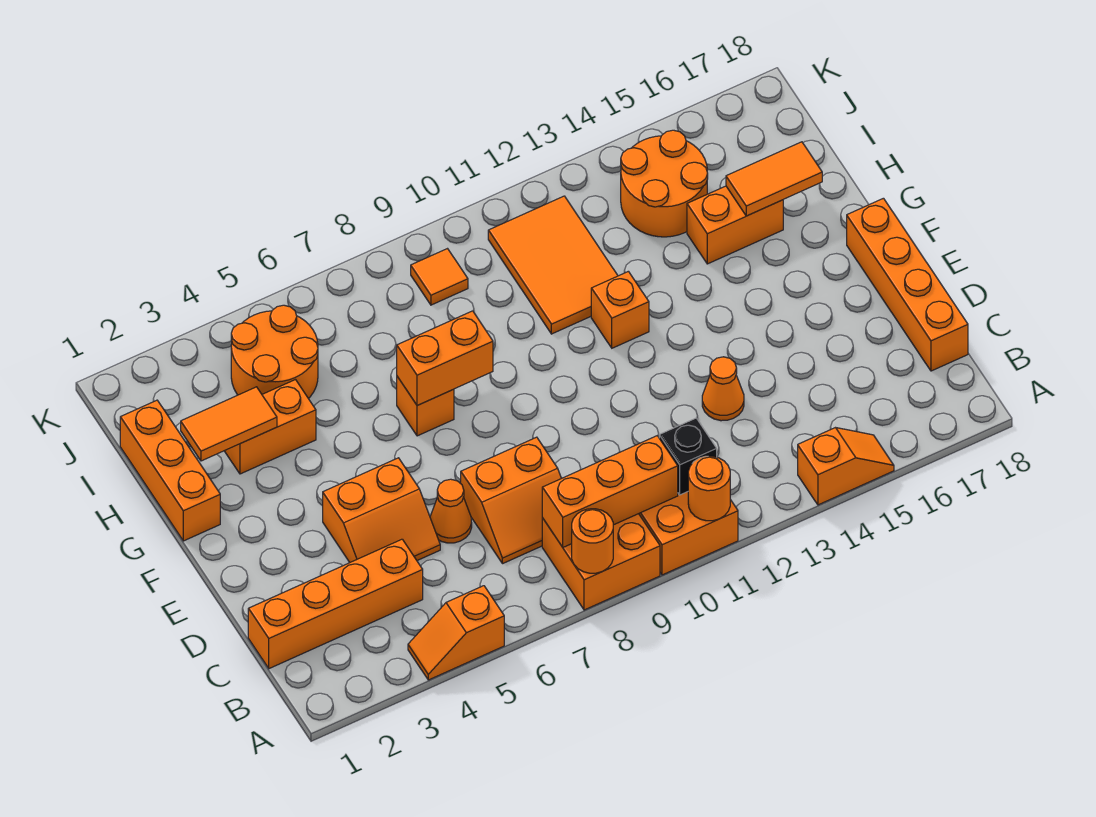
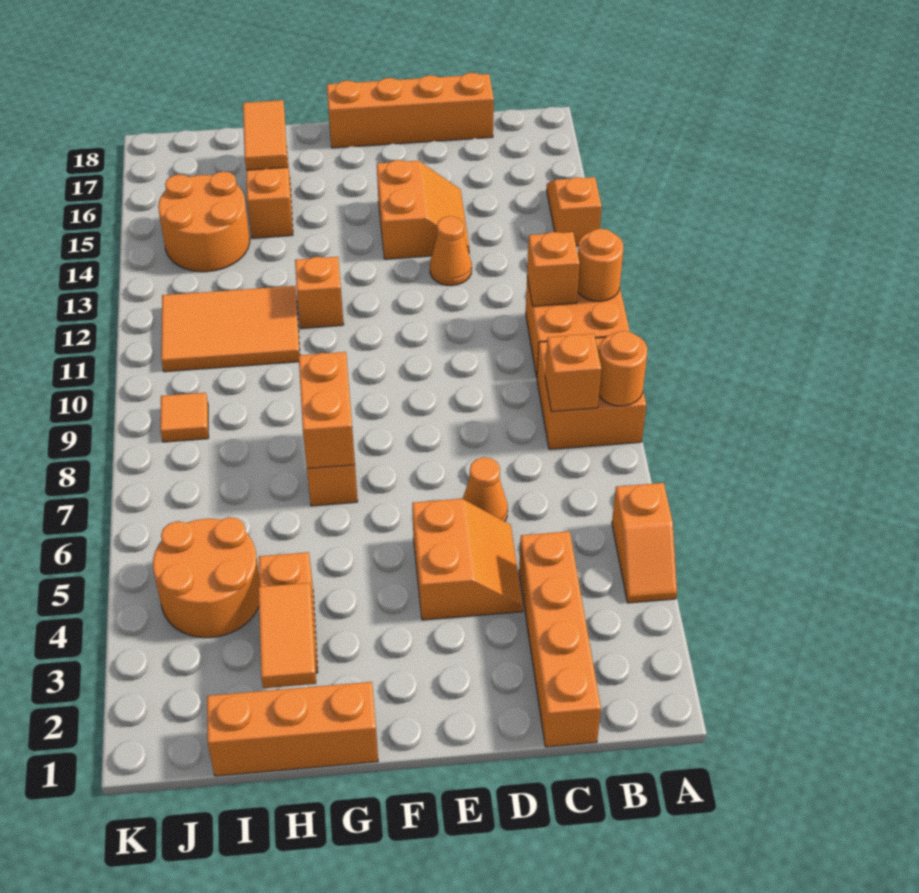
orange 1x3 brick [542,436,678,547] -> orange 1x1 brick [545,334,601,412]
black 1x1 brick [659,418,717,495] -> orange 1x1 brick [527,232,580,306]
orange 2x2 slope [461,437,561,564] -> orange 2x2 slope moved to [377,160,469,259]

